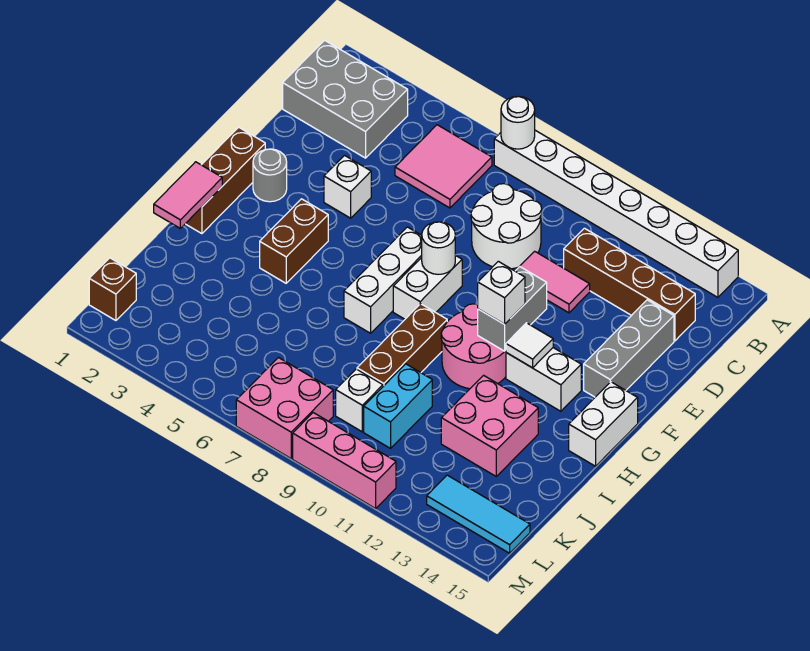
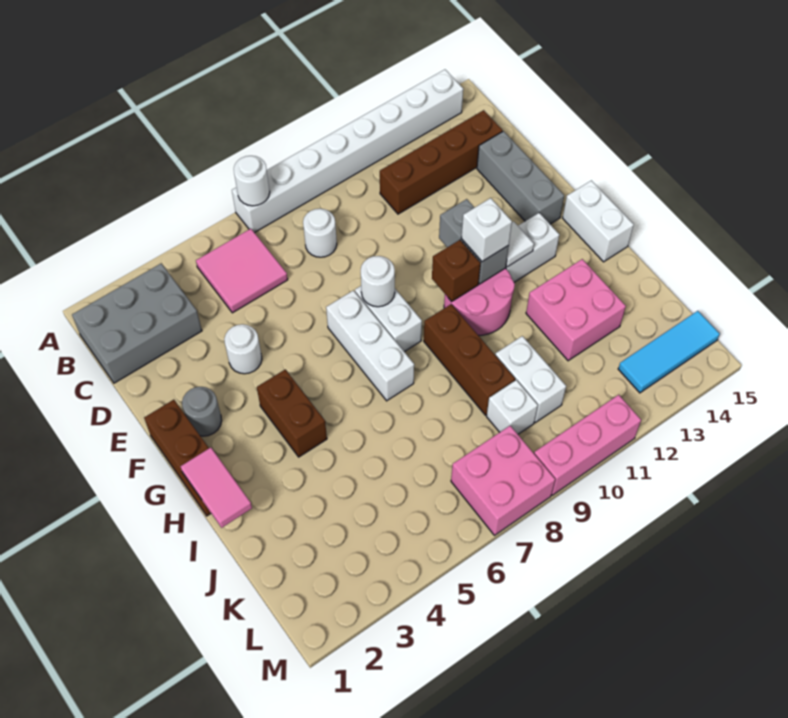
white 2x2 round brick [471,184,542,269] -> white 1x1 round brick [303,209,337,257]
pink 1x2 tile [519,251,590,313] -> none
white 1x1 brick [324,156,371,218] -> white 1x1 round brick [224,324,262,374]
cyan 1x2 brick [364,364,432,448] -> white 1x2 brick [495,336,566,423]
brown 1x1 brick [89,258,136,321] -> brown 1x1 brick moved to [432,240,480,302]

